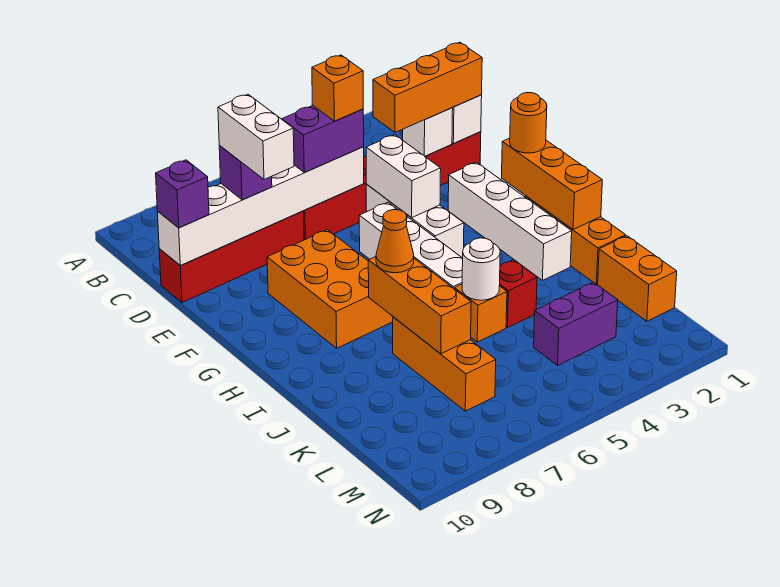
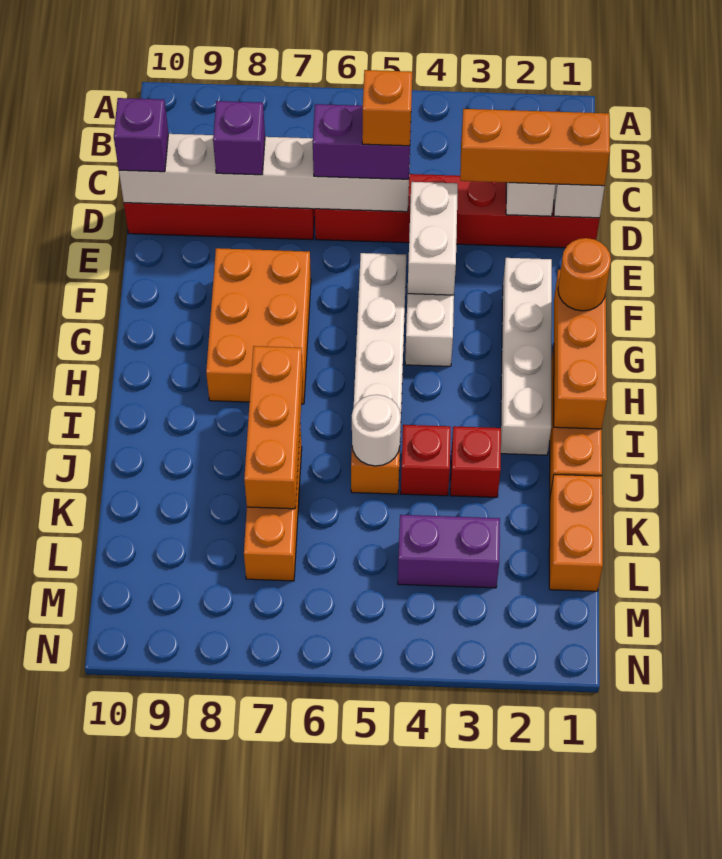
white 1x2 brick [218,94,294,179] -> none
orange 1x1 cone [376,210,414,273] -> none
none -> red 1x1 brick [450,426,501,497]

